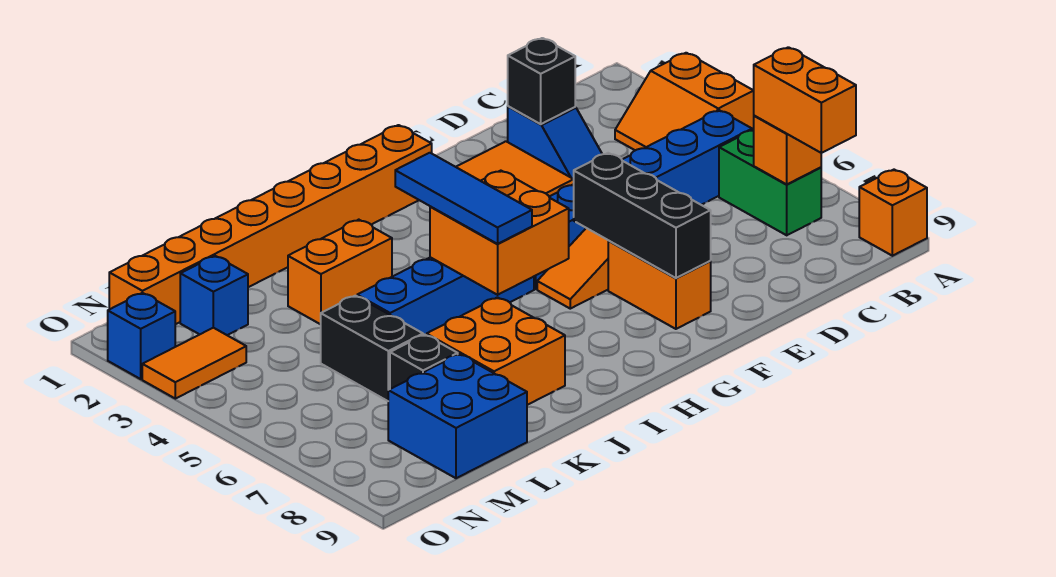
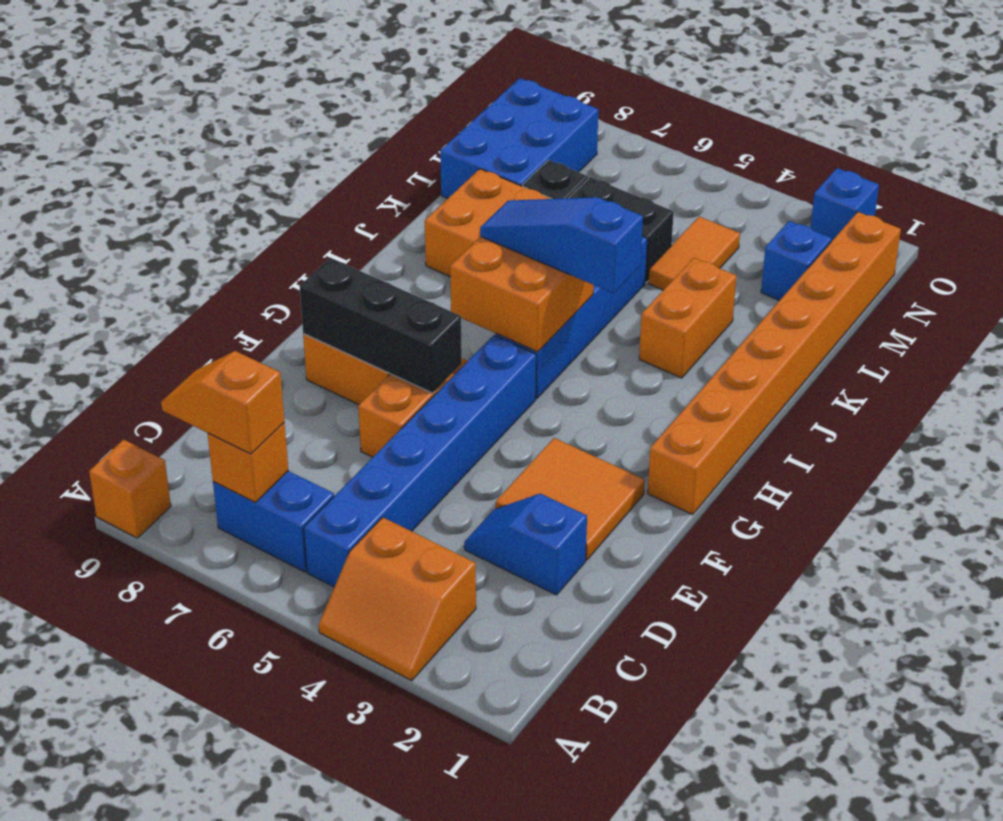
orange 2x2 slope [615,53,754,150] -> orange 2x2 slope turned to [319,517,476,681]
green 1x2 brick [719,130,821,235] -> blue 1x2 brick [213,471,334,572]
orange 1x2 brick [754,47,856,153] -> orange 1x2 slope [161,351,284,454]
black 1x1 brick [508,38,575,124] -> none
blue 1x3 tile [395,153,532,244] -> blue 1x3 slope [480,197,643,293]
blue 2x2 brick [388,354,527,478] -> blue 2x3 brick [440,78,598,199]
orange 1x2 tile [142,328,246,399] -> orange 1x2 tile moved to [648,217,740,290]

